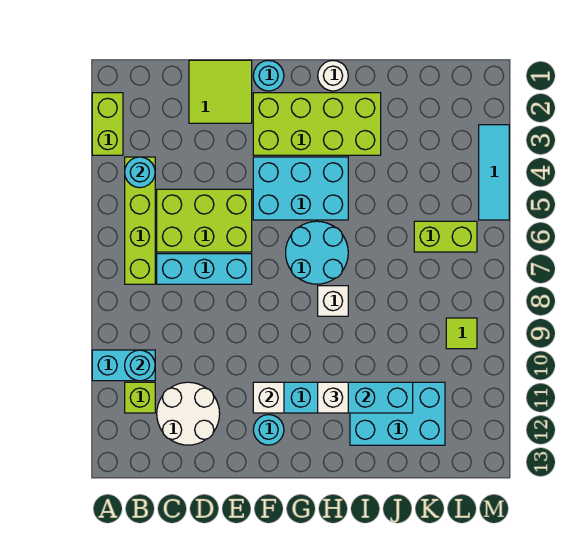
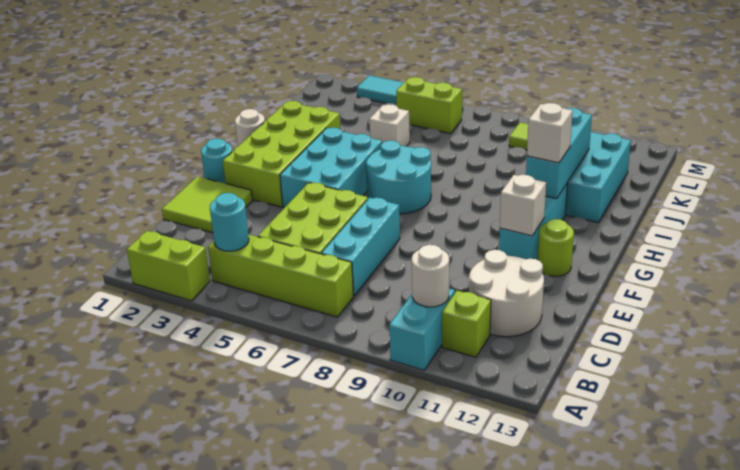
cyan 1x1 round brick [125,350,155,381] -> white 1x1 round brick [412,245,449,307]
cyan 1x1 round brick [253,415,284,445] -> lime 1x1 round brick [537,219,574,276]
white 1x1 brick [318,286,348,316] -> white 1x1 brick moved to [369,104,410,146]
lime 1x2 brick [414,221,477,252] -> lime 1x2 brick turned to [396,77,462,134]

